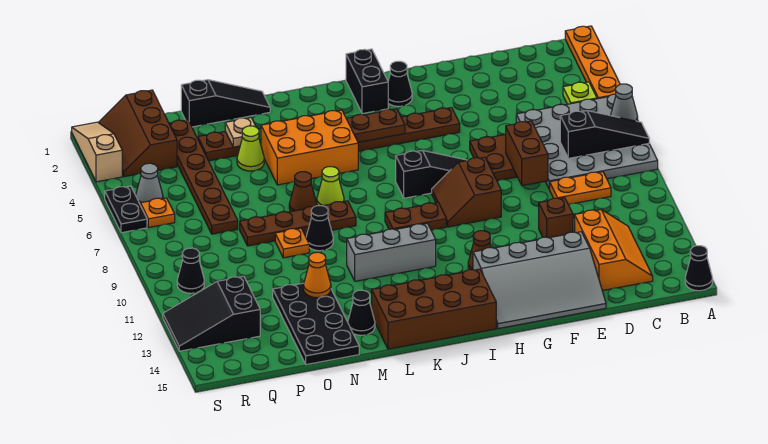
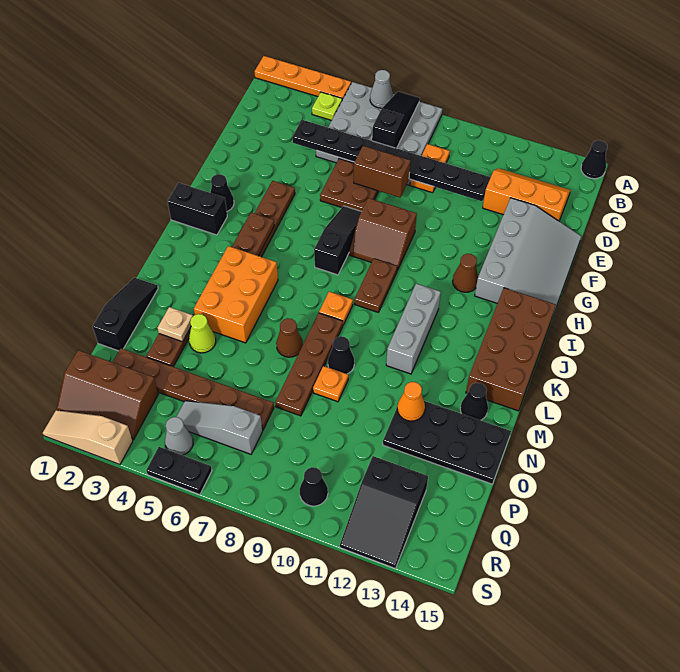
none -> black 1x8 plate [292,120,491,201]
brown 1x1 brick [539,198,573,238] -> none
lime 1x1 cone [317,167,344,206] -> none
none -> grey 1x3 slope [176,401,263,454]
orange 1x1 plate [141,198,175,227] -> orange 1x1 plate moved to [319,292,353,325]

